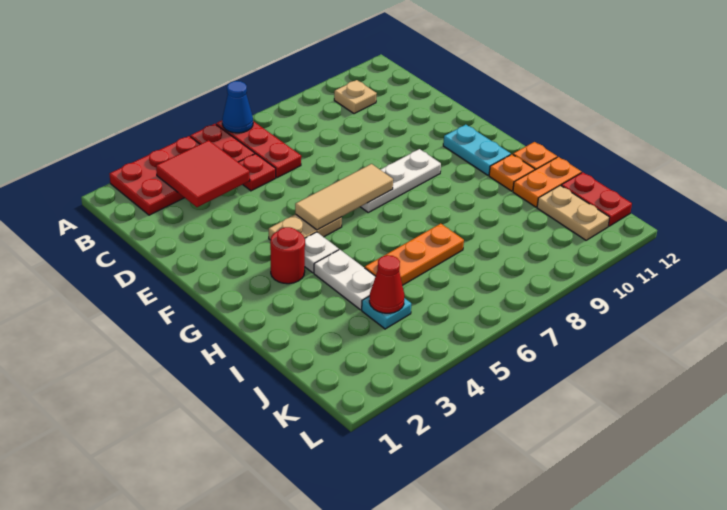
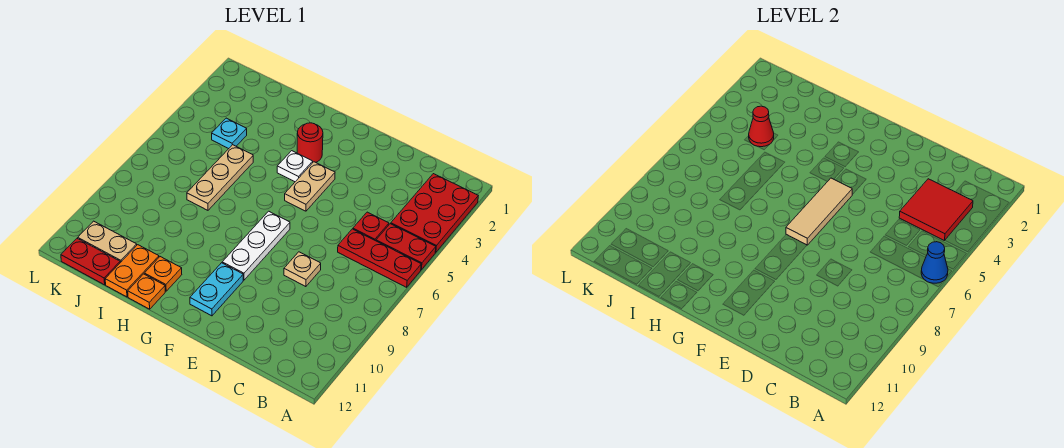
tan 1x1 plate [334,80,377,114] -> tan 1x1 plate moved to [284,252,321,287]
cyan 1x2 plate [443,125,511,175] -> cyan 1x2 plate turned to [190,263,243,316]
white 1x2 plate [314,249,376,310] -> none
orange 1x3 plate [365,224,464,285] -> tan 1x3 plate [187,145,253,210]

